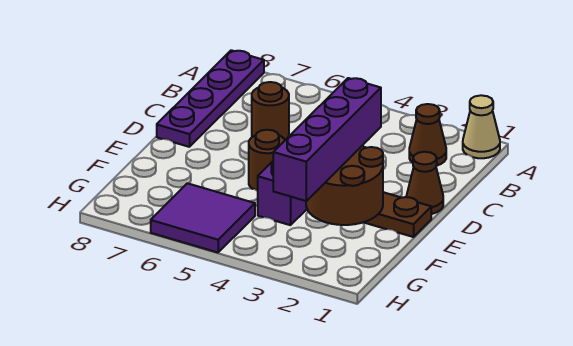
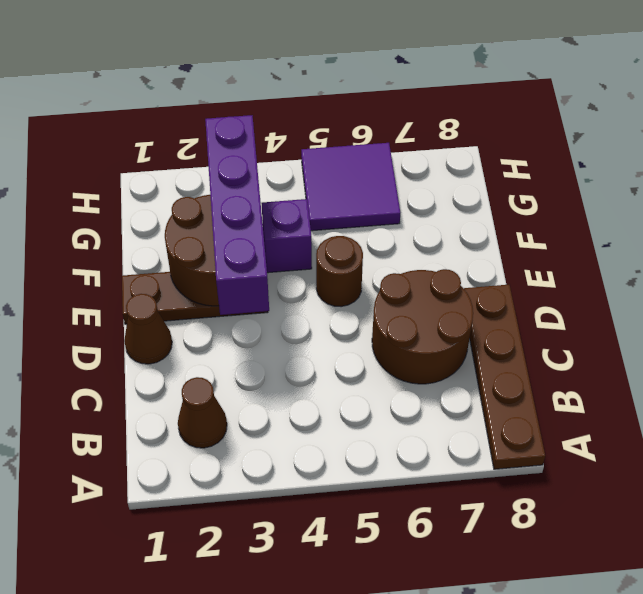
tan 1x1 cone [463,95,500,158] -> none
purple 1x4 plate [157,50,264,147] -> brown 1x4 plate [464,285,545,469]
brown 1x1 round brick [252,82,289,140] -> brown 2x2 round brick [372,269,473,384]

